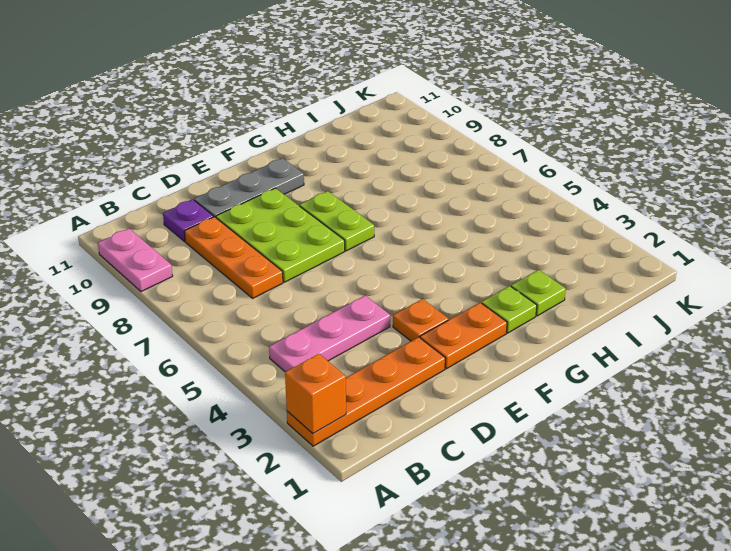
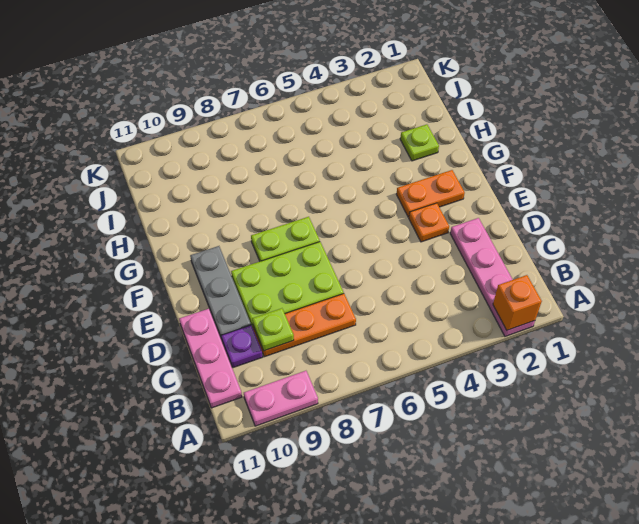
orange 1x4 plate [287,337,445,446] -> pink 1x4 plate [450,218,535,336]
pink 1x3 plate [269,296,390,372] -> pink 1x3 plate moved to [179,309,242,408]
orange 1x2 plate [420,303,507,369] -> orange 1x2 plate turned to [397,170,465,217]
lime 1x1 plate [482,286,537,333] -> lime 1x1 plate moved to [252,308,294,351]

